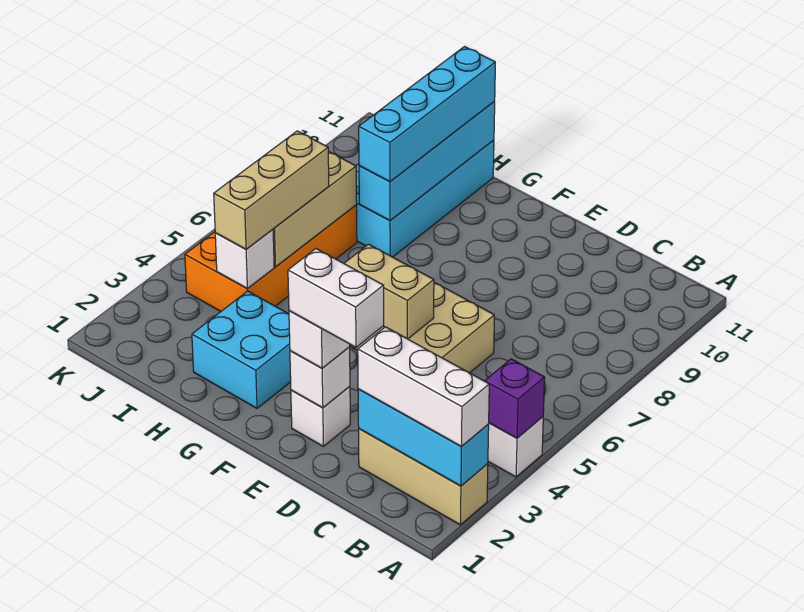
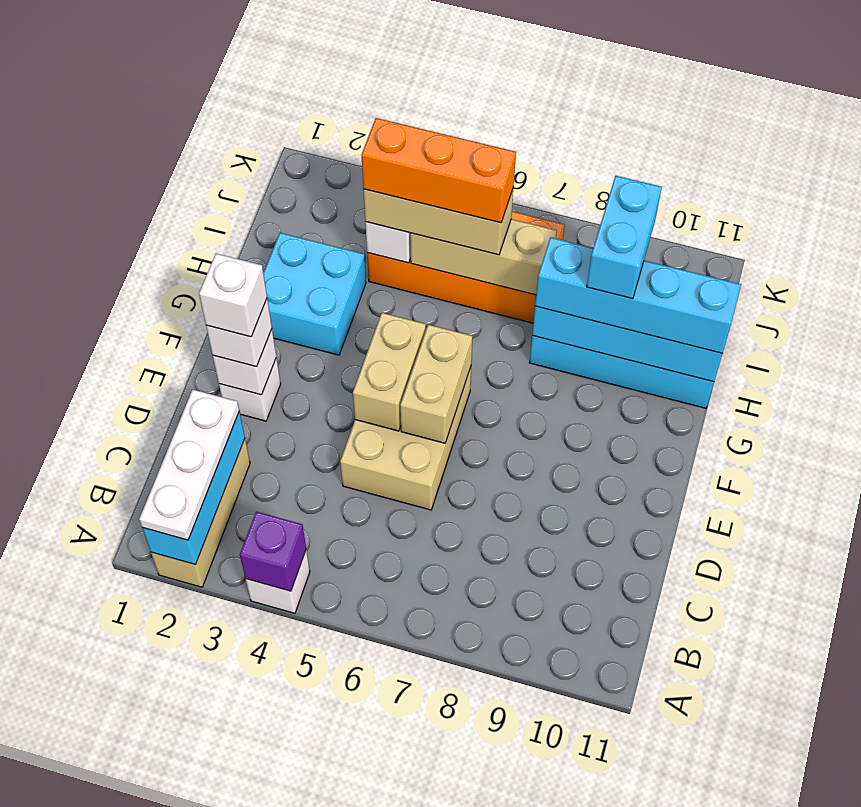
white 1x3 brick [358,327,489,447] -> white 1x3 plate [139,390,239,540]
white 1x2 brick [288,249,384,347] -> white 1x1 brick [199,254,267,337]
none -> tan 1x2 brick [400,325,472,443]
none -> cyan 1x2 brick [587,176,662,299]
none -> orange 1x3 brick [362,118,516,223]

